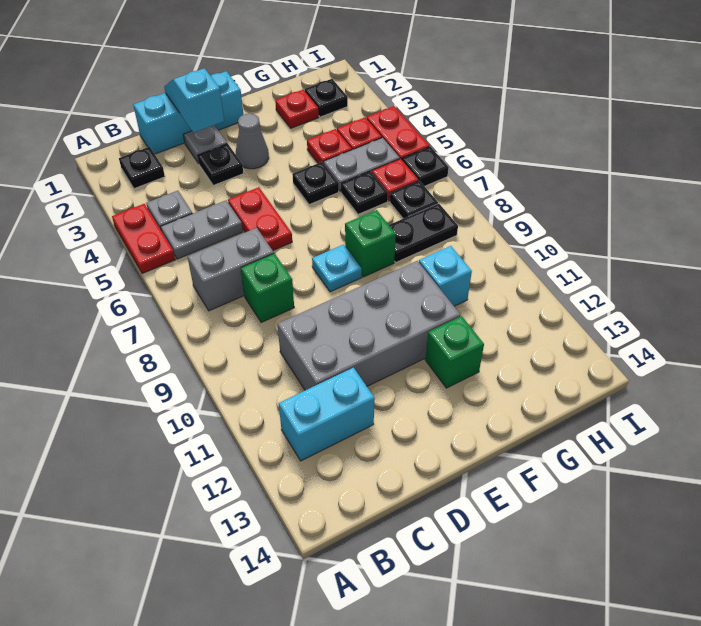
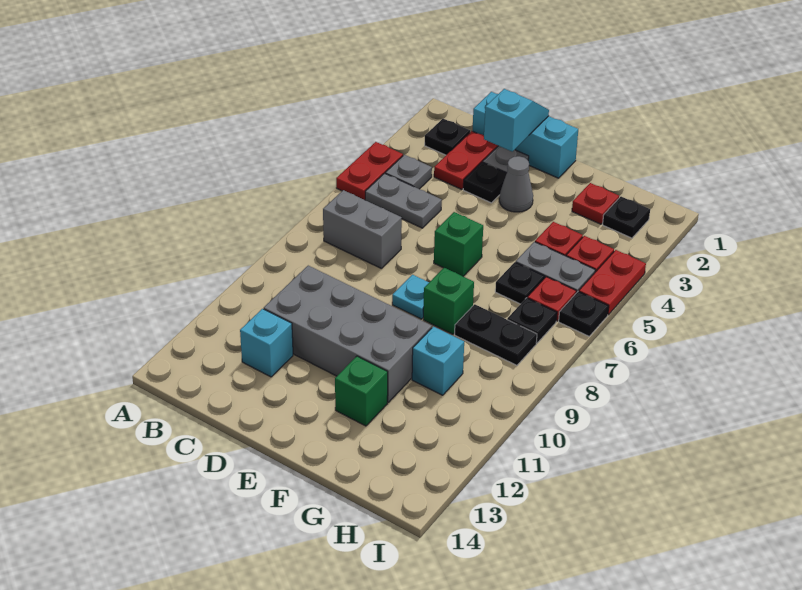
cyan 1x2 brick [279,368,375,461] -> cyan 1x1 brick [240,309,293,377]
green 1x1 brick [241,253,294,323] -> green 1x1 brick moved to [434,212,483,276]
red 1x2 plate [228,187,292,250] -> red 1x2 plate moved to [434,131,498,189]
black 1x1 plate [292,162,339,205] -> none

